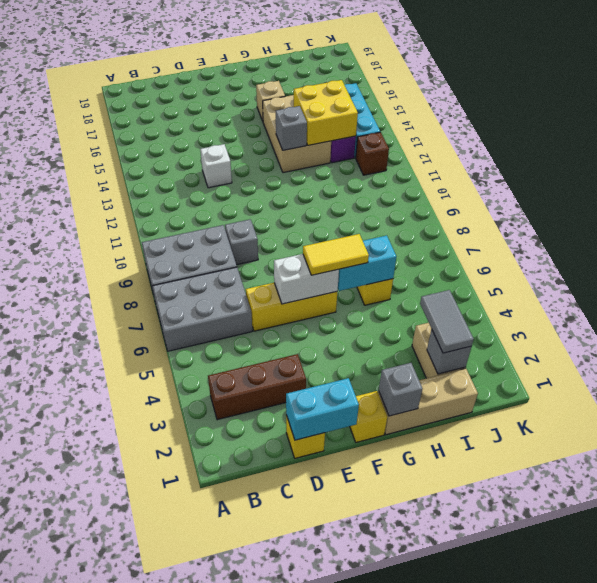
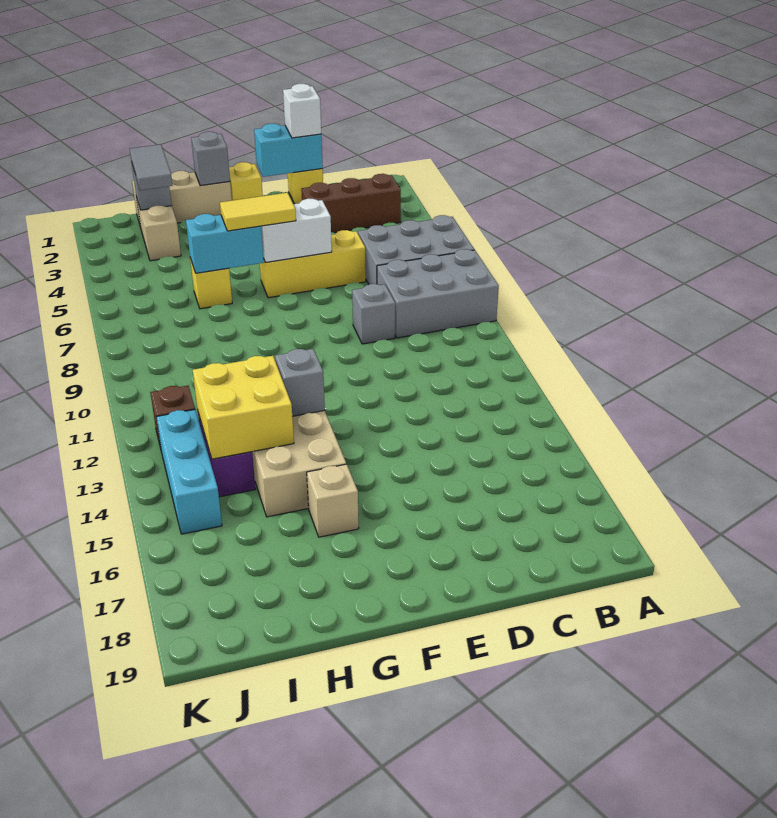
white 1x1 brick [200,144,232,188] -> white 1x1 brick moved to [283,84,321,138]

